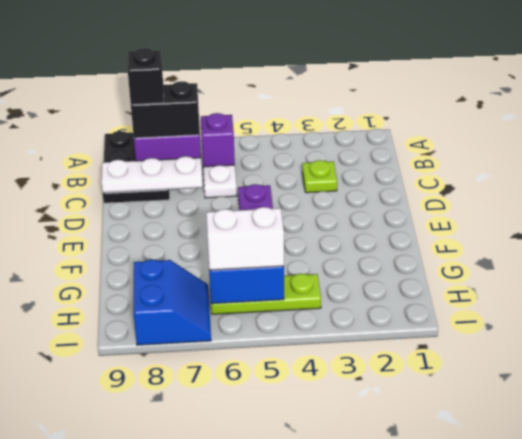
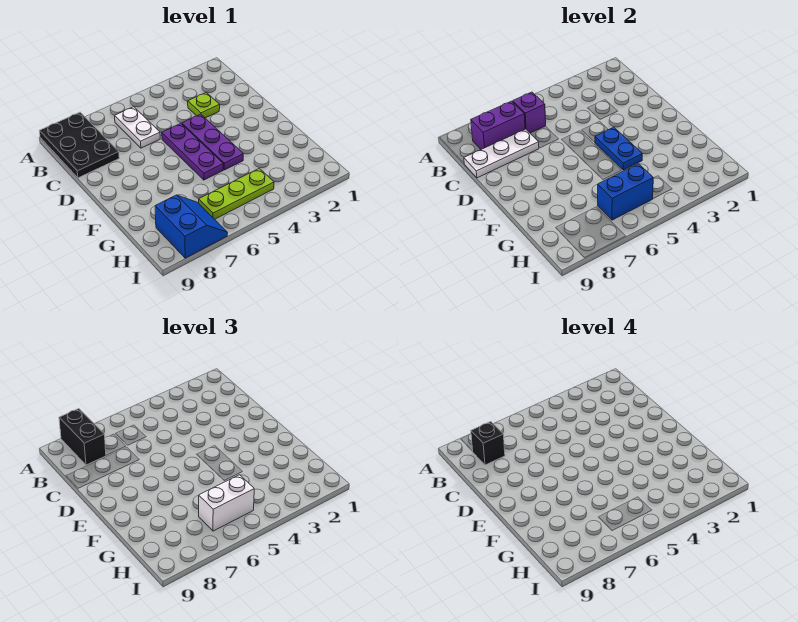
black 1x2 brick [131,81,200,138] -> black 1x2 brick turned to [59,409,106,465]
none -> purple 1x3 plate [182,114,243,170]
none -> blue 1x2 plate [595,127,642,170]

